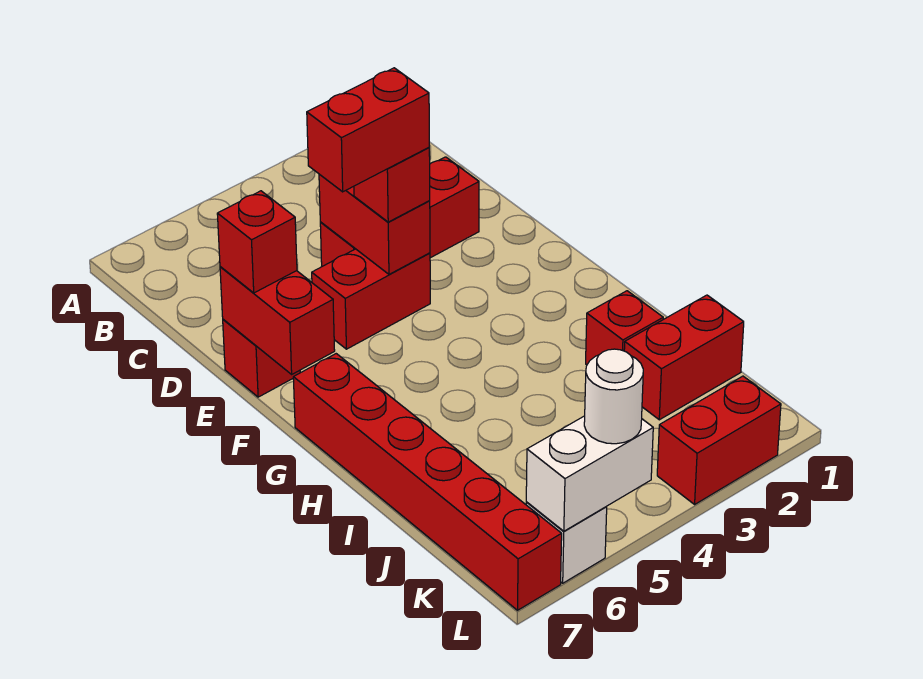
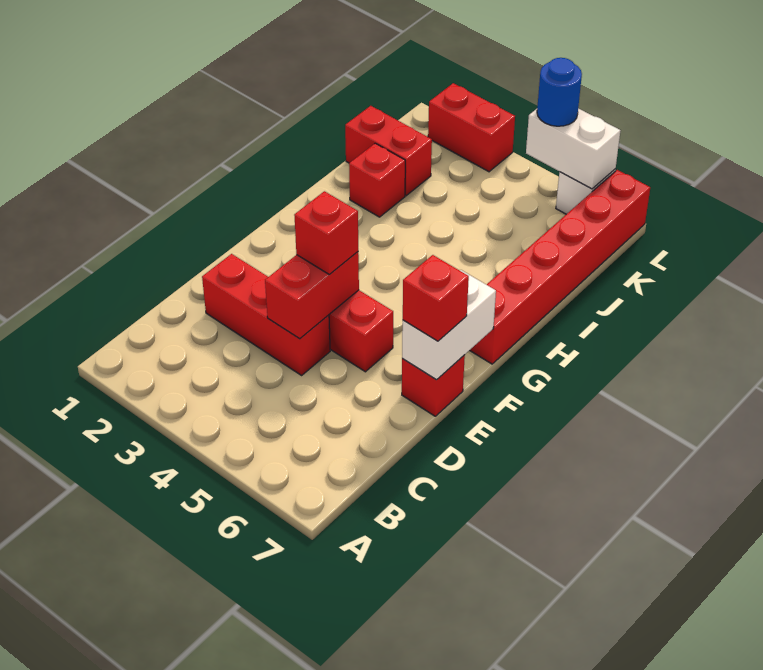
red 1x2 brick [307,68,429,192] -> none
red 1x2 brick [220,267,335,374] -> white 1x2 brick [402,270,496,380]
white 1x1 round brick [584,349,643,444] -> blue 1x1 round brick [537,58,582,126]

